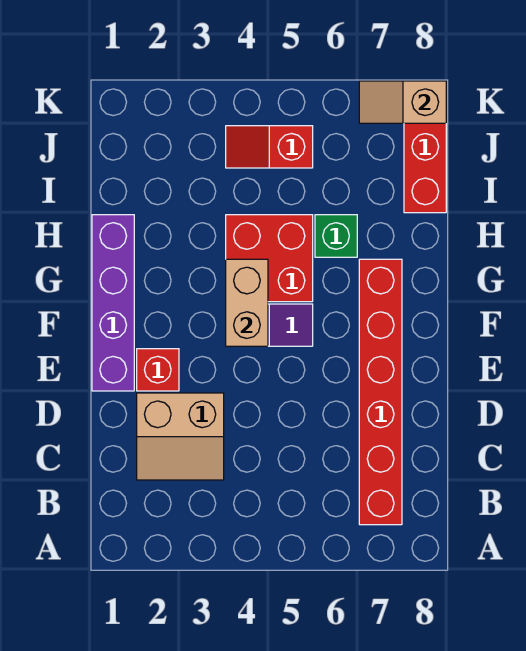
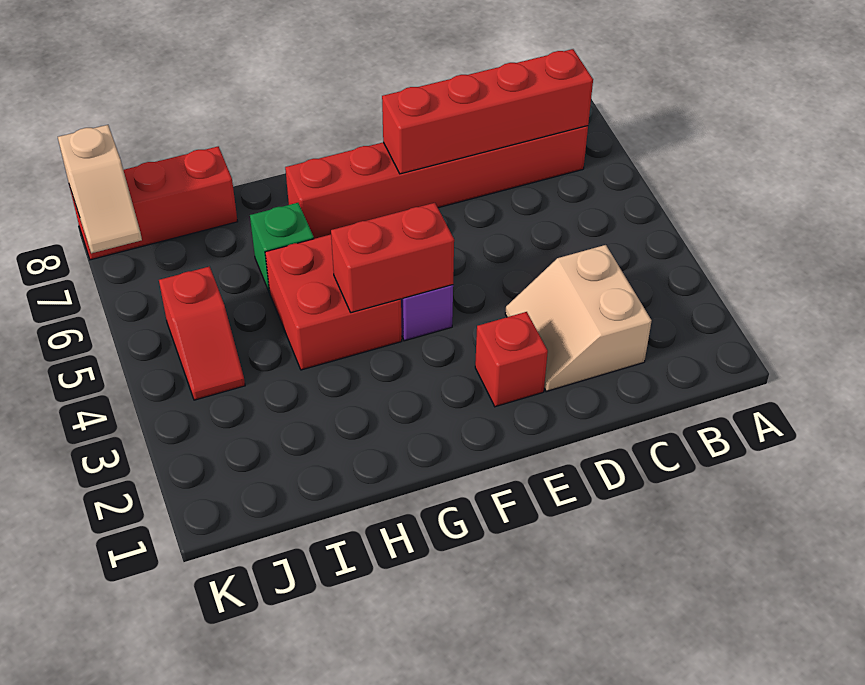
none -> red 1x4 brick [382,49,593,174]
tan 2x2 slope [137,393,224,480] -> tan 2x2 slope turned to [505,245,652,391]
purple 1x4 brick [92,215,134,391] -> none
tan 1x2 brick [226,259,268,346] -> red 1x2 brick [331,203,454,313]

